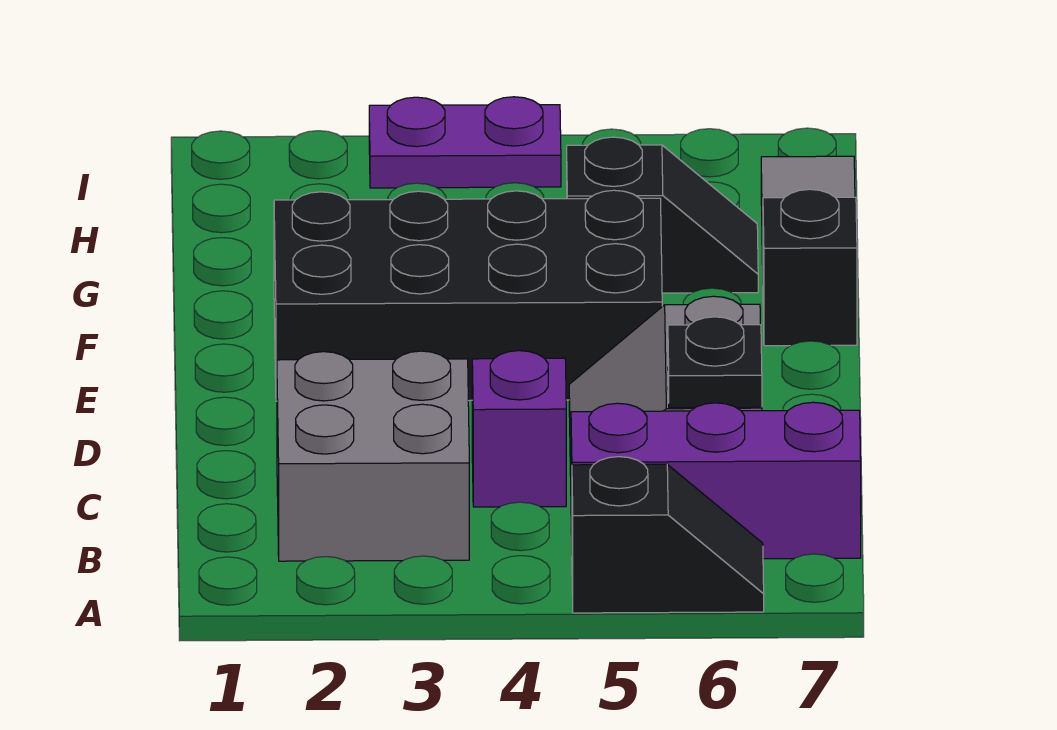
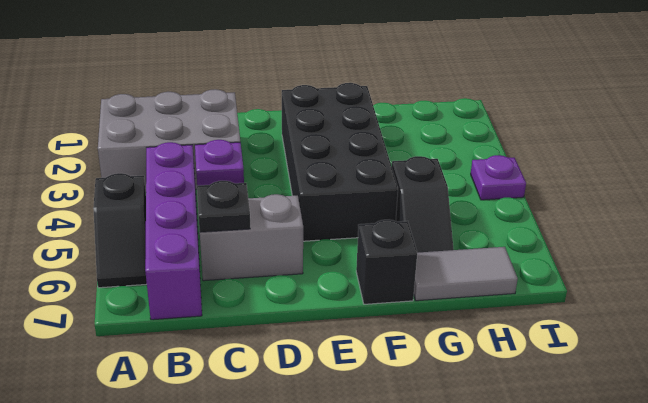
grey 2x2 brick [277,351,469,561] -> grey 2x3 brick [98,89,240,192]
purple 1x3 brick [571,402,861,559] -> purple 1x4 brick [145,142,202,320]
purple 1x2 plate [369,97,561,188] -> purple 1x1 plate [471,155,526,200]

